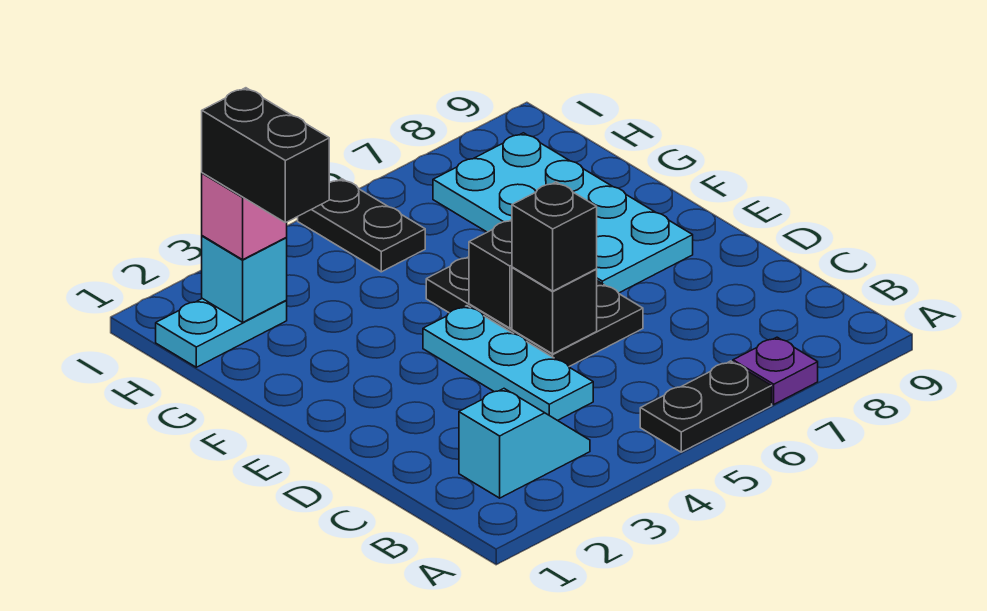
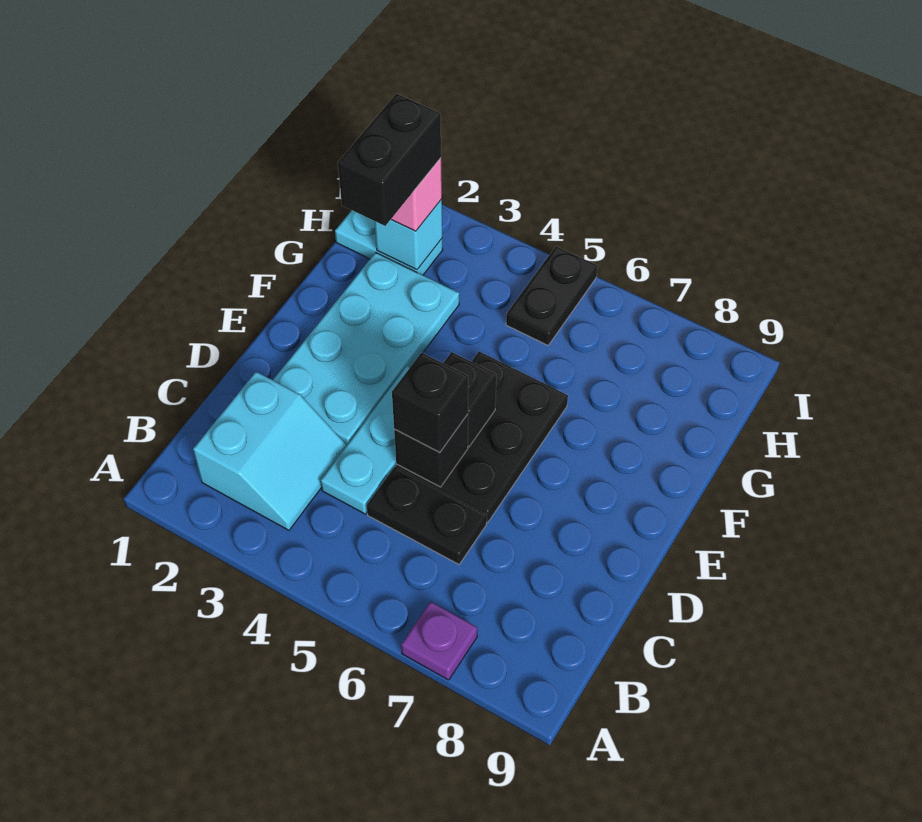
black 1x2 plate [640,361,772,452] -> black 1x2 plate moved to [367,466,487,564]
cyan 1x2 slope [459,389,590,498] -> cyan 2x2 slope [193,372,347,530]
cyan 2x4 plate [433,133,693,293] -> cyan 2x4 plate moved to [273,253,459,445]

